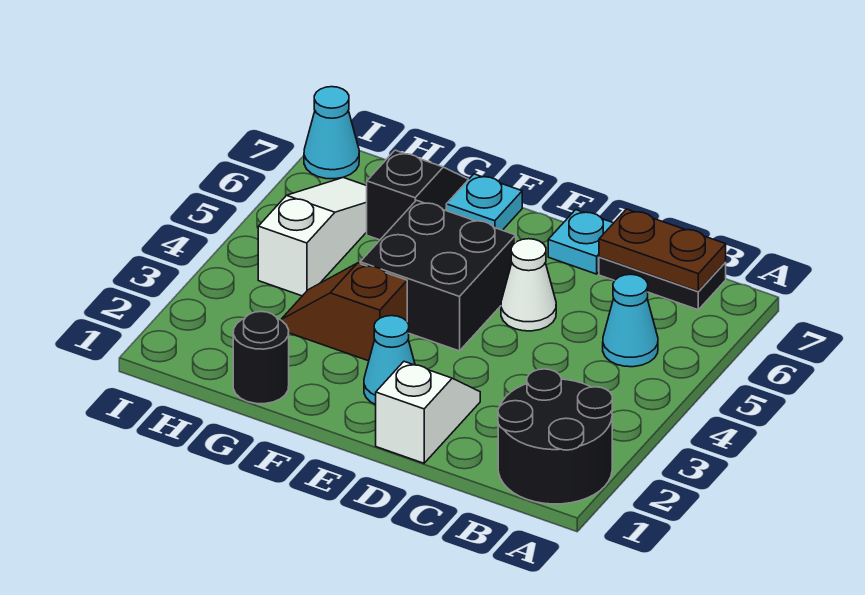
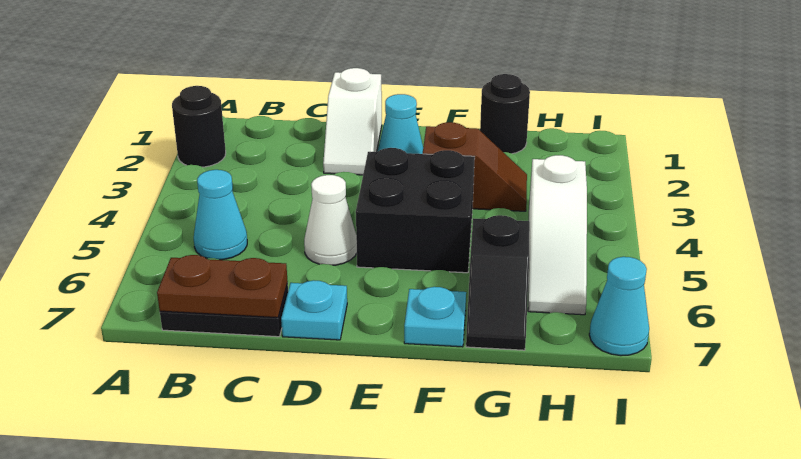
black 2x2 round brick [498,369,612,504] -> black 1x1 round brick [172,86,226,167]

